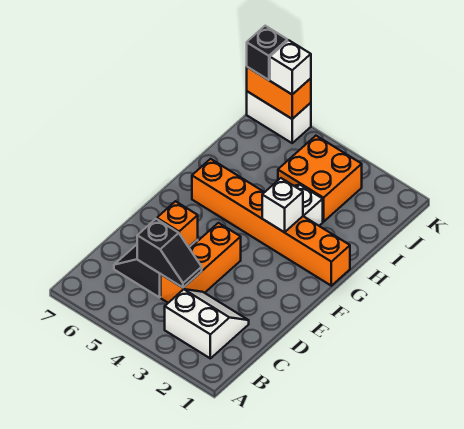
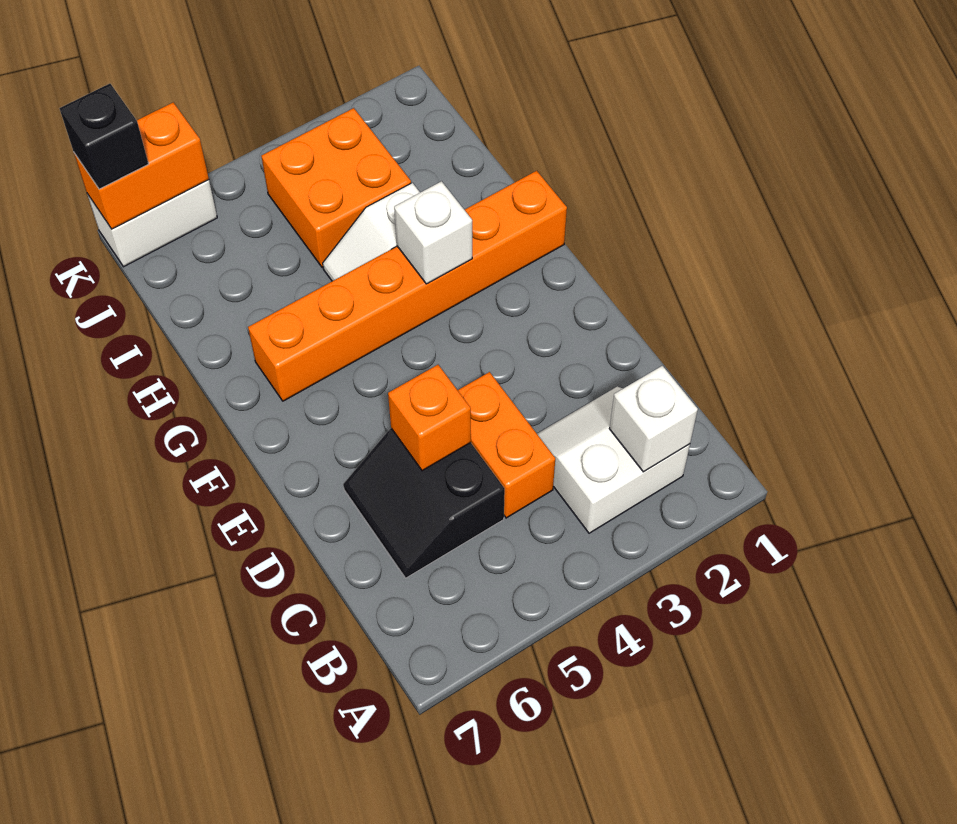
orange 1x3 brick [161,223,241,303] -> orange 1x2 brick [458,372,555,518]
black 1x2 slope [137,219,202,288] -> none
white 1x1 brick [270,40,311,94] -> white 1x1 brick moved to [609,366,698,472]

